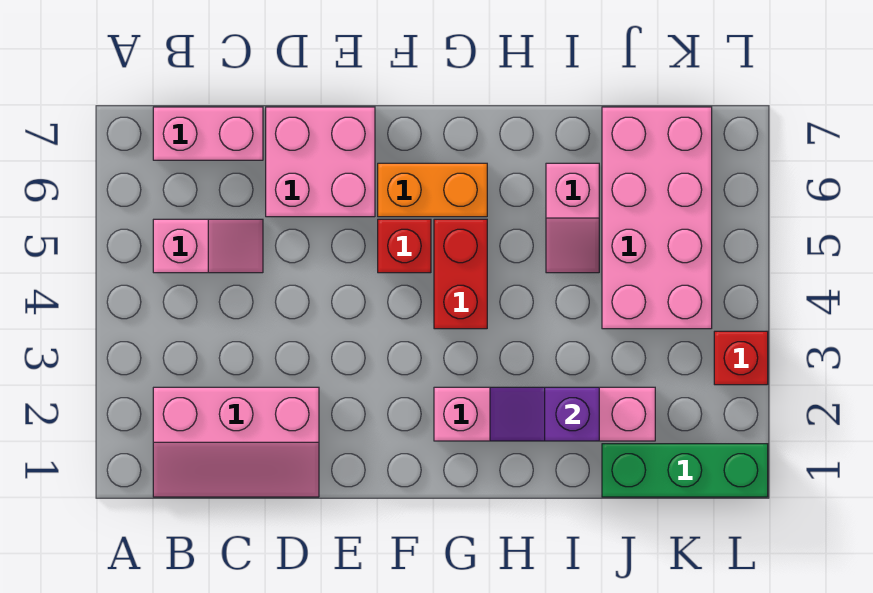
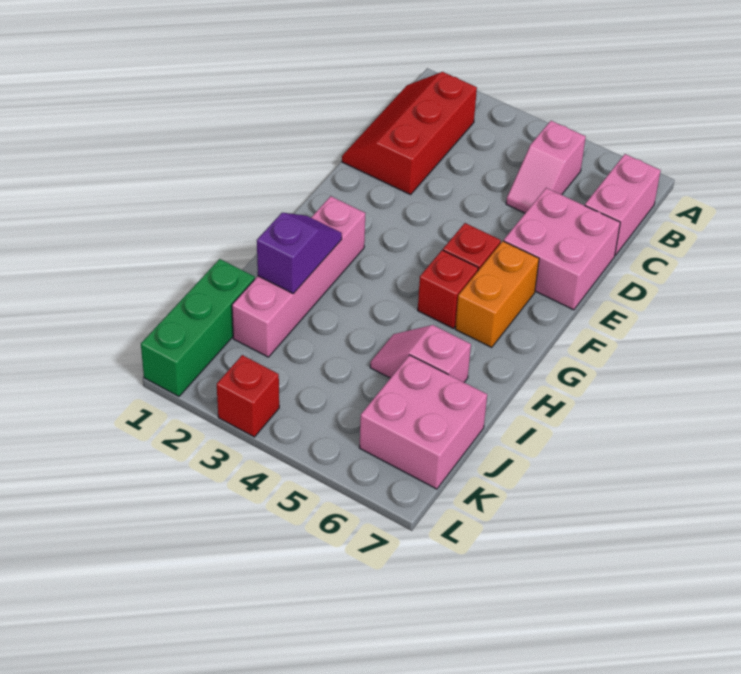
pink 2x3 slope [153,387,319,497] -> red 2x3 slope [342,72,477,195]
red 1x2 brick [434,219,487,329] -> red 1x1 brick [418,250,478,329]
pink 2x4 brick [602,107,712,329] -> pink 2x2 brick [359,355,487,489]

